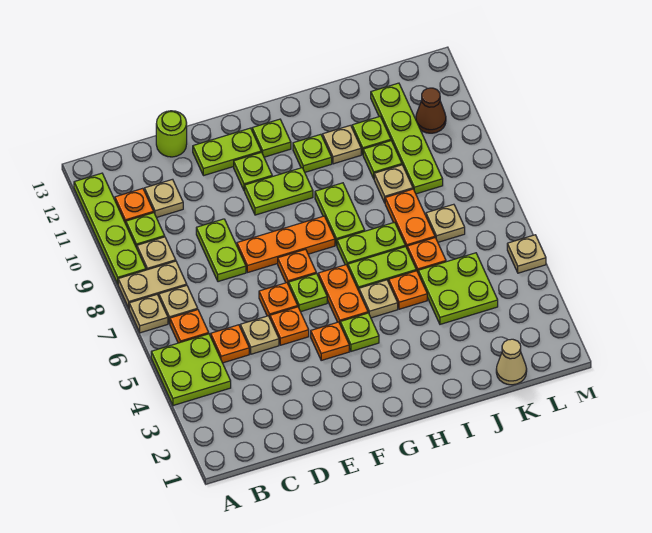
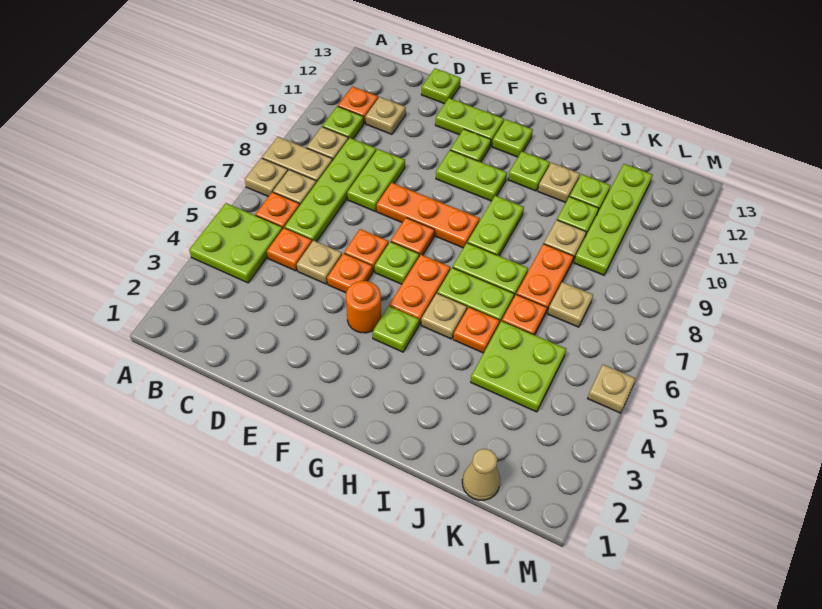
lime 1x4 plate [74,173,146,284] -> lime 1x4 plate moved to [285,138,376,242]
lime 1x1 round brick [156,111,187,157] -> lime 1x1 plate [421,68,461,104]
orange 1x1 plate [311,322,349,360] -> orange 1x1 round brick [346,281,381,333]
brown 1x1 cone [416,88,446,133] -> none

